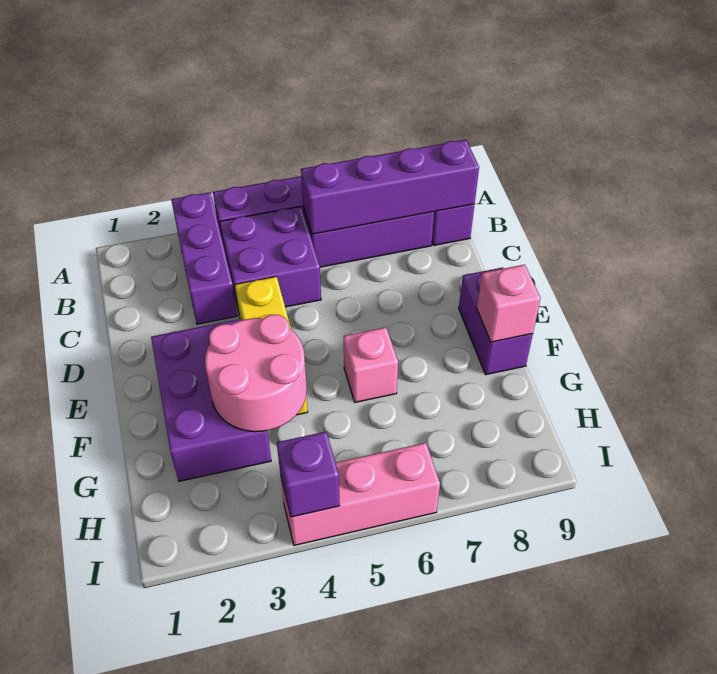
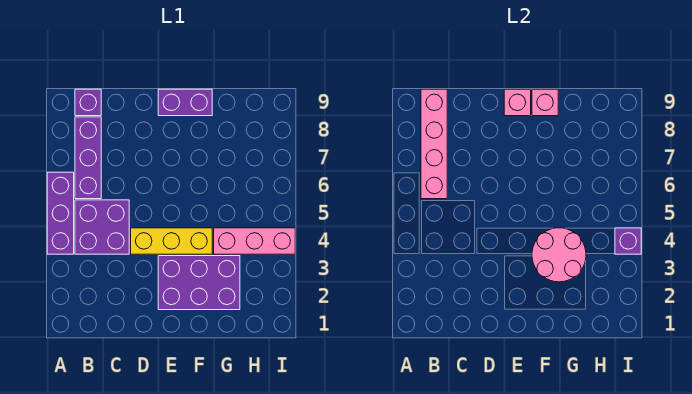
purple 1x3 brick [171,192,237,324] -> none
purple 1x4 brick [301,140,479,234] -> pink 1x4 brick [421,89,447,199]
pink 1x1 brick [344,327,398,402] -> pink 1x1 brick moved to [504,89,531,116]
pink 1x3 brick [281,443,440,545] -> pink 1x3 brick turned to [214,228,295,254]

